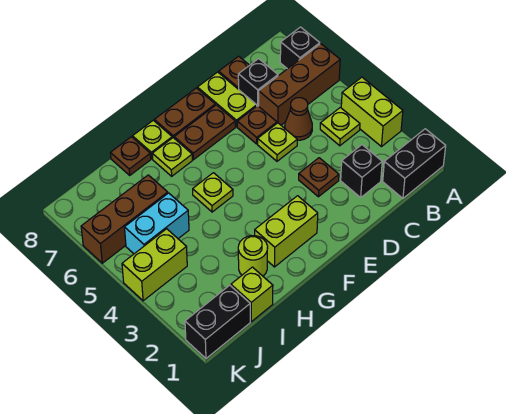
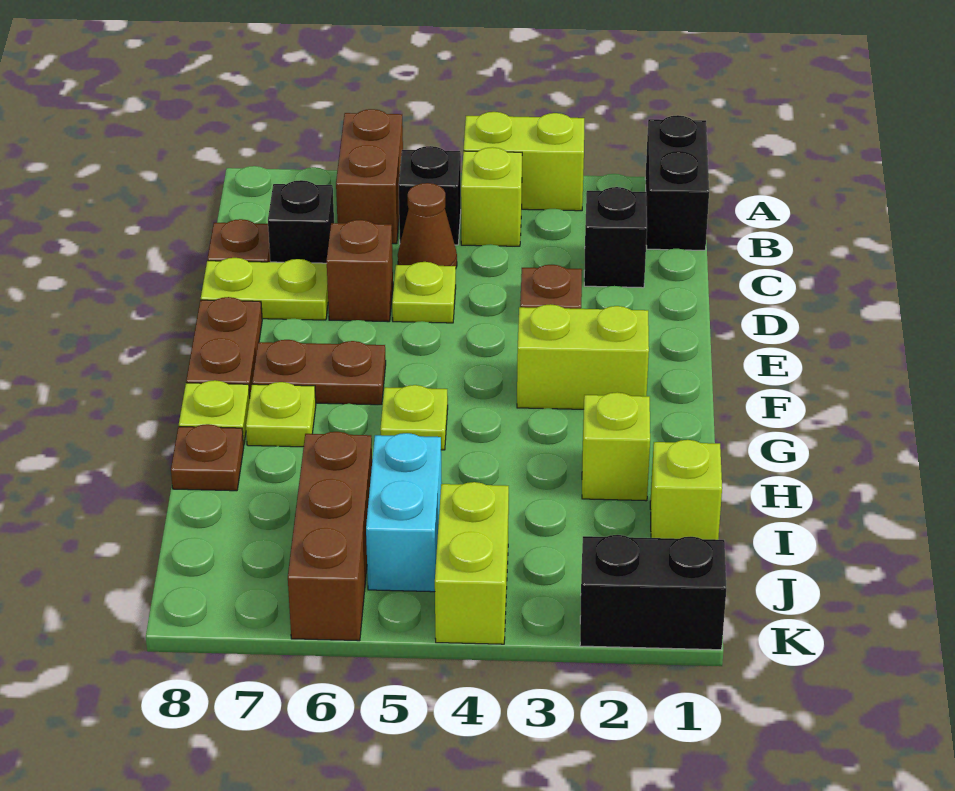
brown 1x3 brick [259,44,340,125] -> brown 1x2 brick [336,109,403,244]
black 1x1 brick [280,27,320,69] -> black 1x1 brick moved to [399,146,461,245]
lime 1x1 plate [320,107,360,146] -> lime 1x1 brick [461,147,522,246]
brown 1x1 plate [237,106,277,144] -> brown 1x1 brick [327,220,393,322]
brown 1x2 plate [174,105,235,160] -> brown 1x2 plate turned to [252,340,386,405]
lime 1x2 brick [255,196,318,267] -> lime 1x2 brick turned to [517,304,649,409]
lime 1x1 round brick [238,236,268,276] -> lime 1x1 brick [582,392,650,501]
black 1x2 brick [185,285,250,358] -> black 1x2 brick turned to [580,535,726,650]

